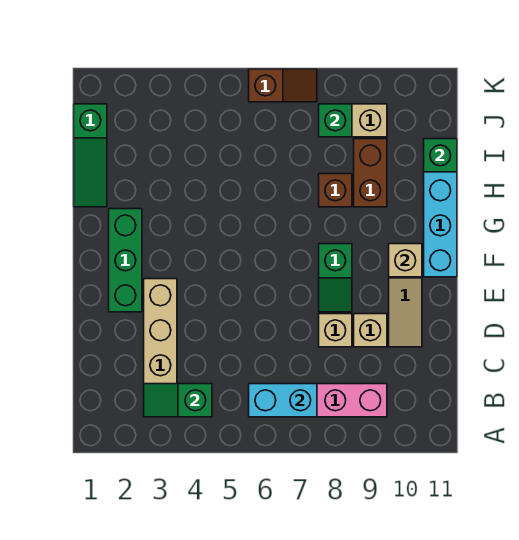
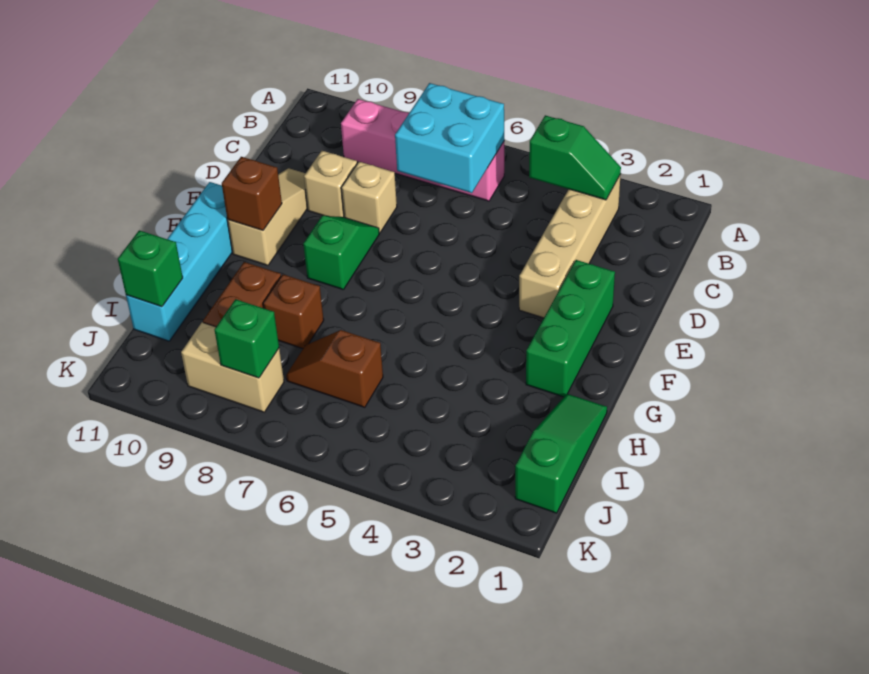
cyan 1x2 brick [249,384,317,417] -> cyan 2x2 brick [395,83,504,193]
tan 1x1 brick [389,244,422,277] -> brown 1x1 brick [222,157,282,230]
brown 1x2 slope [249,69,317,102] -> brown 1x2 slope moved to [286,330,383,407]

